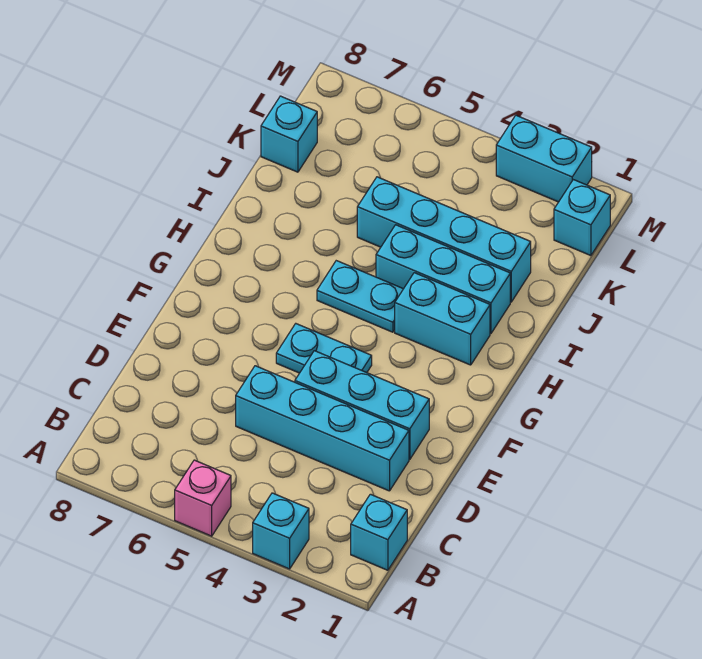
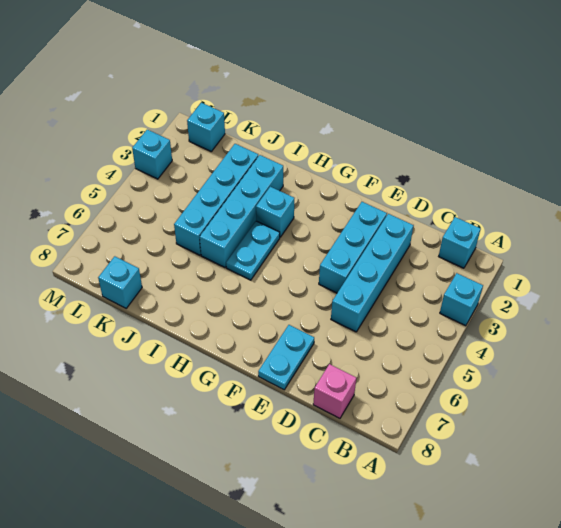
pink 1x1 brick [175,460,231,536] -> pink 1x1 brick moved to [313,364,356,418]
cyan 1x2 plate [276,324,372,373] -> cyan 1x2 plate moved to [258,325,314,390]
cyan 1x2 brick [395,273,490,365] -> cyan 1x1 brick [256,187,294,237]
cyan 1x3 brick [376,225,510,334] -> cyan 1x4 brick [200,155,283,267]
cyan 1x2 brick [496,115,592,202] -> cyan 1x1 brick [132,130,172,179]

